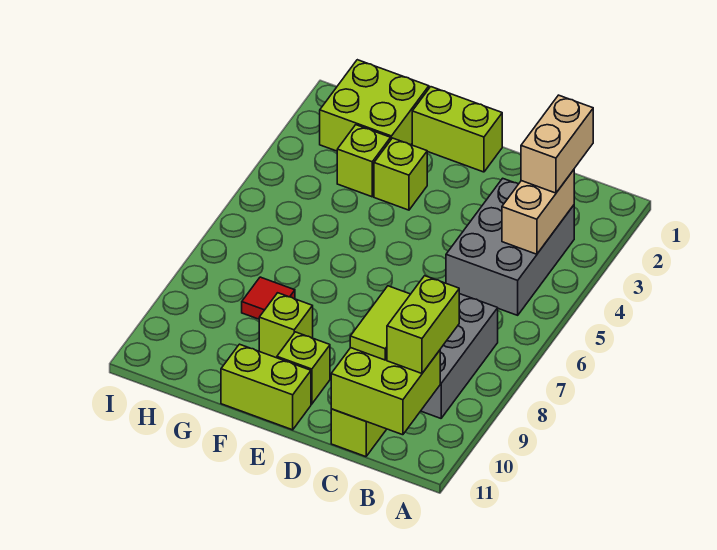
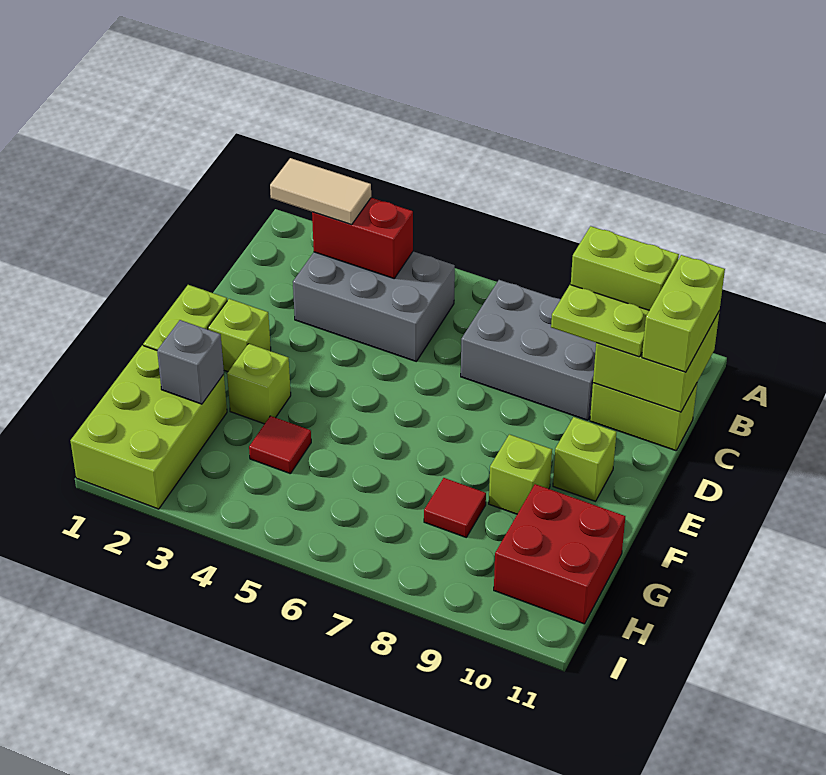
tan 1x2 brick [521,95,593,193] -> tan 1x2 tile [270,158,371,225]
tan 1x2 brick [502,170,574,254] -> red 1x2 brick [312,198,413,278]
lime 1x2 tile [350,286,410,360] -> lime 1x2 plate [551,285,649,357]
lime 1x2 brick [221,344,311,430] -> lime 1x2 brick moved to [642,255,725,372]
lime 2x2 brick [320,60,429,151] -> lime 2x3 brick [70,345,227,509]
none -> grey 1x1 brick [157,320,224,404]
lime 1x1 brick [337,125,391,197] -> lime 1x1 brick moved to [208,299,271,372]
none -> red 1x1 tile [249,416,311,474]
none -> red 2x2 brick [494,484,625,624]

